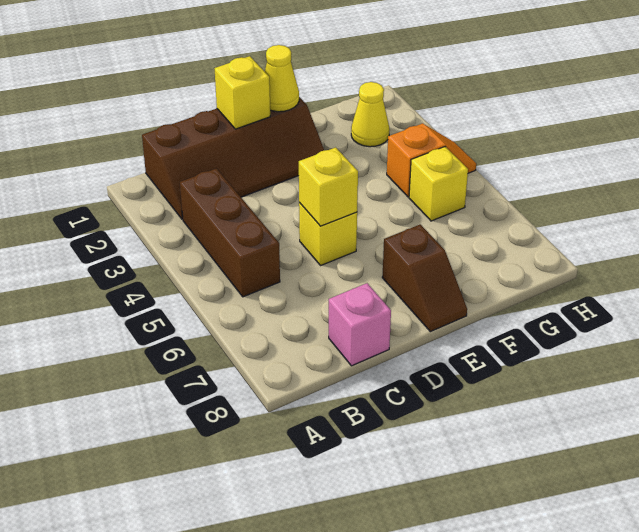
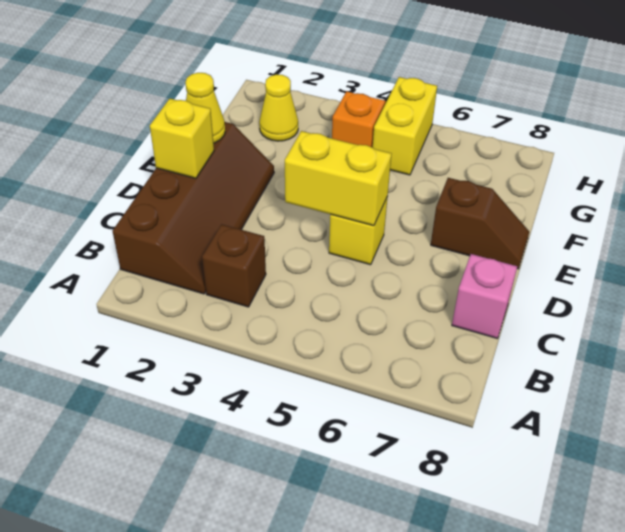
brown 1x3 brick [180,169,280,297] -> brown 1x1 brick [202,224,266,307]
yellow 1x1 brick [299,147,358,226] -> yellow 1x2 brick [285,131,392,226]
yellow 1x1 brick [409,147,468,221] -> yellow 1x2 brick [373,77,437,175]

